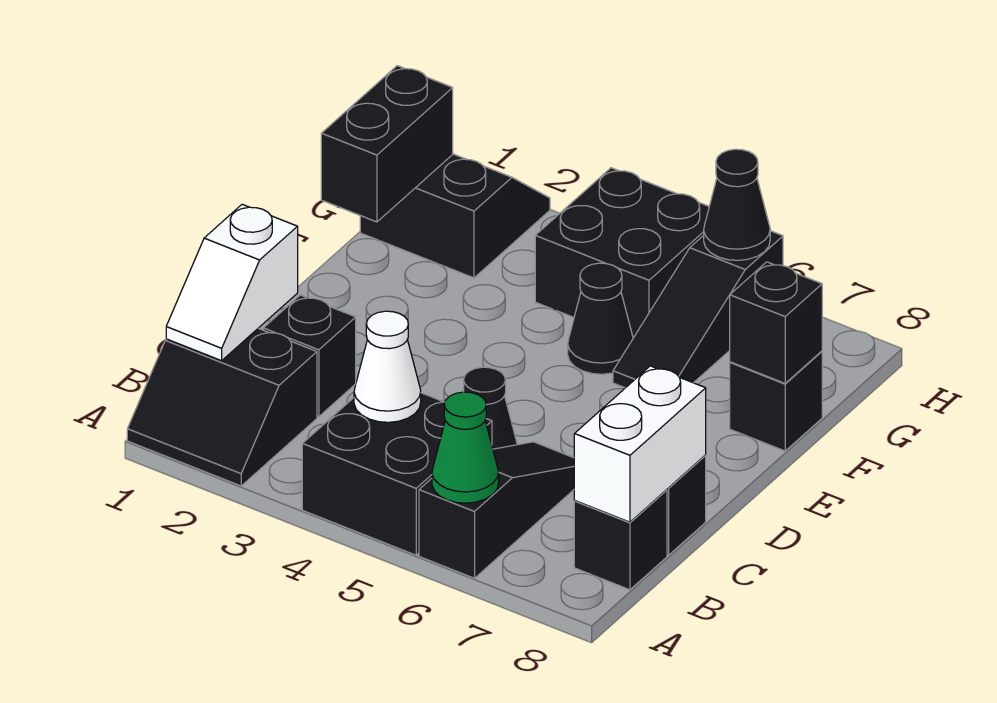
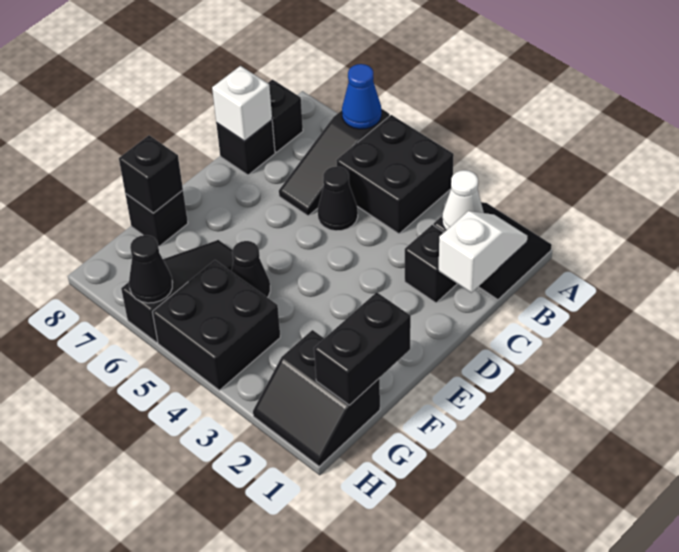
green 1x1 cone [432,392,499,503] -> blue 1x1 cone [342,64,382,129]
white 1x1 cone [354,311,421,422] -> white 1x1 cone moved to [442,170,484,230]
white 1x2 brick [574,366,706,522] -> white 1x1 brick [212,66,272,141]

